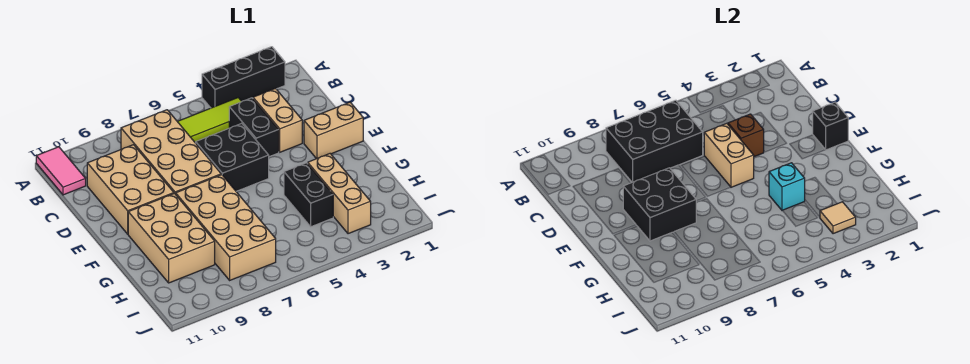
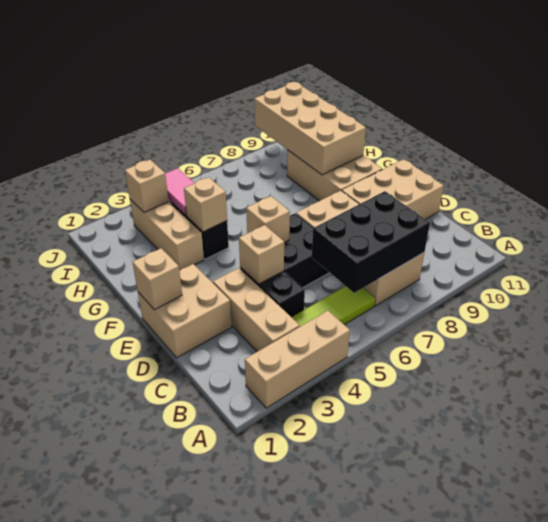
black 1x3 brick [202,47,285,108] -> tan 1x3 brick [245,311,350,408]
pink 1x2 tile [36,147,86,195] -> pink 1x2 tile moved to [165,168,194,216]
tan 1x2 brick [253,89,302,152] -> tan 1x3 brick [213,268,300,352]
tan 2x3 brick [87,145,174,234] -> tan 2x3 brick turned to [342,159,444,219]
brown 1x1 brick [728,114,764,157] -> tan 1x1 brick [239,225,284,284]
tan 1x2 brick [704,123,754,187] -> tan 1x1 brick [246,196,290,243]
tan 1x2 brick [304,102,363,159] -> tan 2x2 brick [138,264,231,358]
black 1x1 brick [813,102,848,150] -> tan 1x1 brick [133,248,182,310]
black 2x2 brick [623,168,696,241] -> none
tan 2x4 brick [176,175,276,280] -> tan 2x4 brick moved to [254,82,366,175]
cyan 1x1 brick [769,163,805,211] -> tan 1x1 brick [184,177,227,232]
tan 1x1 tile [820,202,856,234] -> tan 1x1 brick [125,160,169,212]

